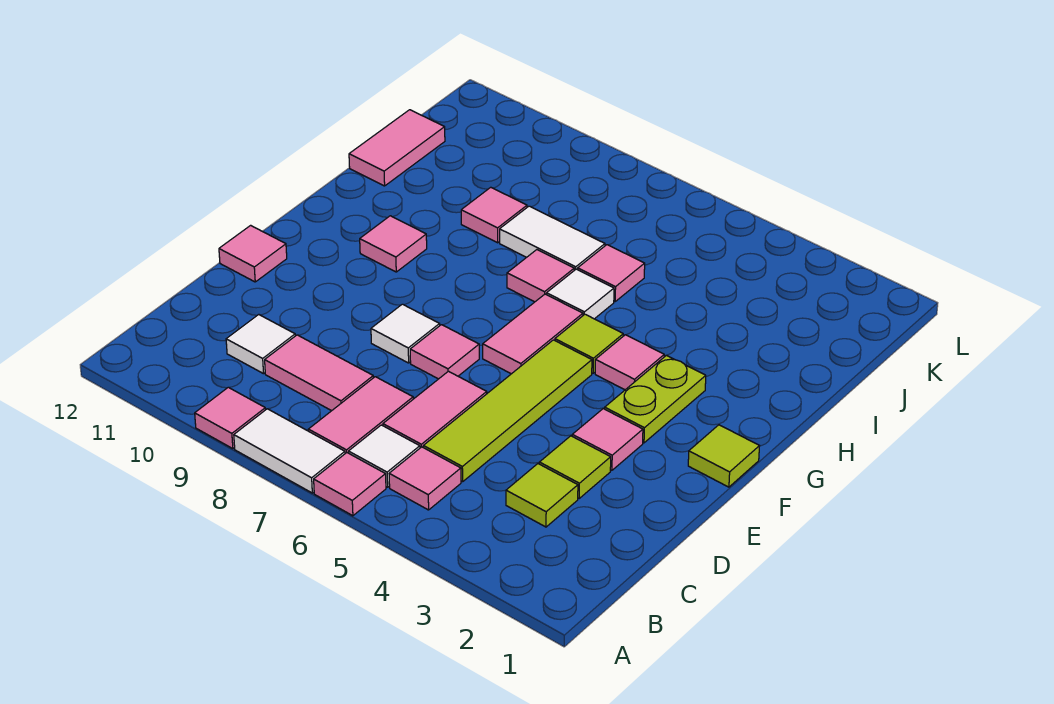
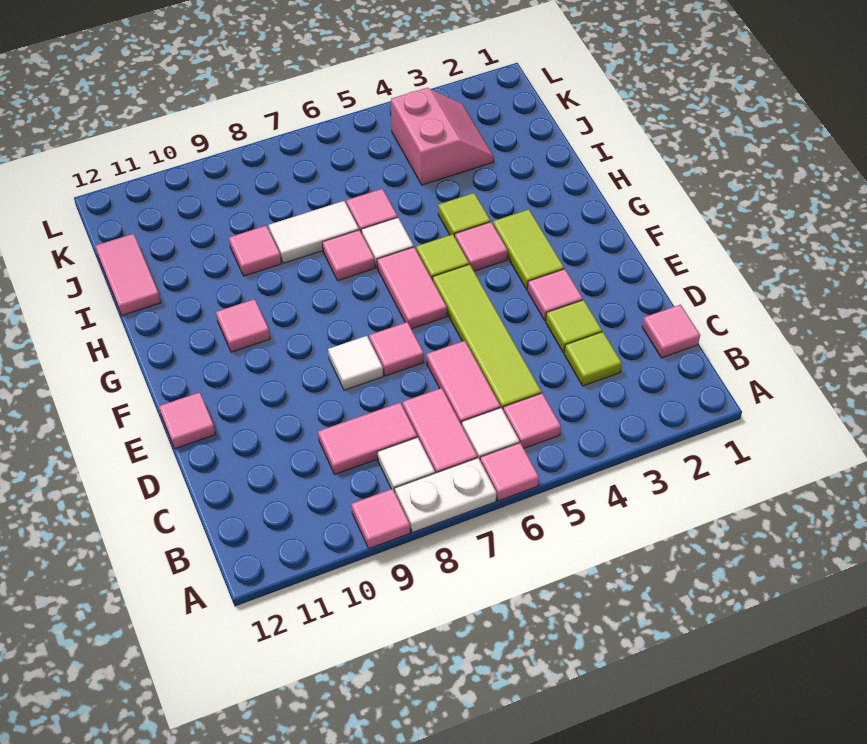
white 1x2 tile [234,409,345,493] -> white 1x2 plate [395,458,496,533]
none -> pink 1x1 tile [642,305,700,358]
white 1x1 tile [226,315,295,374] -> white 1x1 tile moved to [378,437,435,492]
lime 1x1 tile [688,425,759,487] -> lime 1x1 tile moved to [438,193,490,237]
lime 1x2 plate [605,355,706,443] -> lime 1x2 tile [493,209,564,290]
none -> pink 2x2 slope [391,88,494,185]

